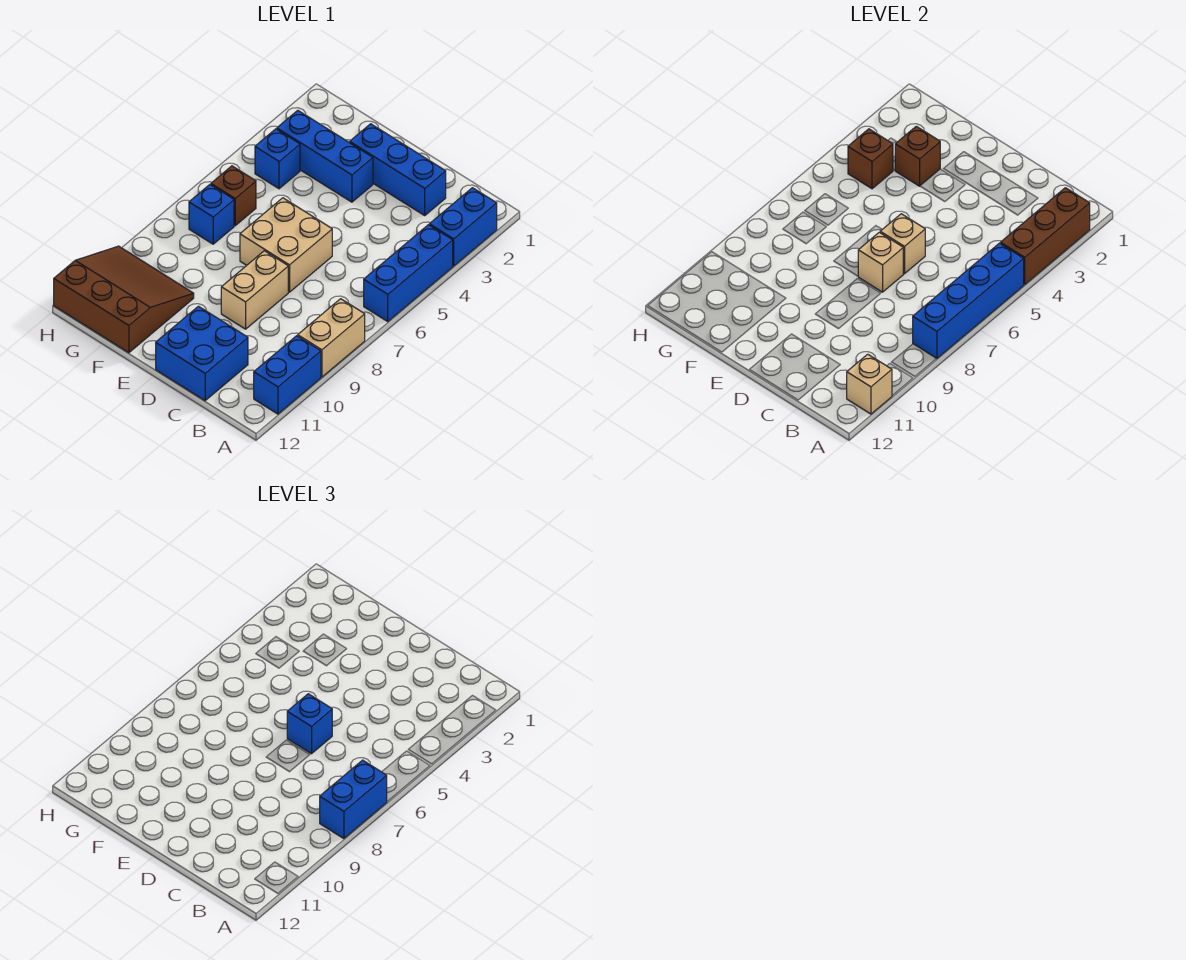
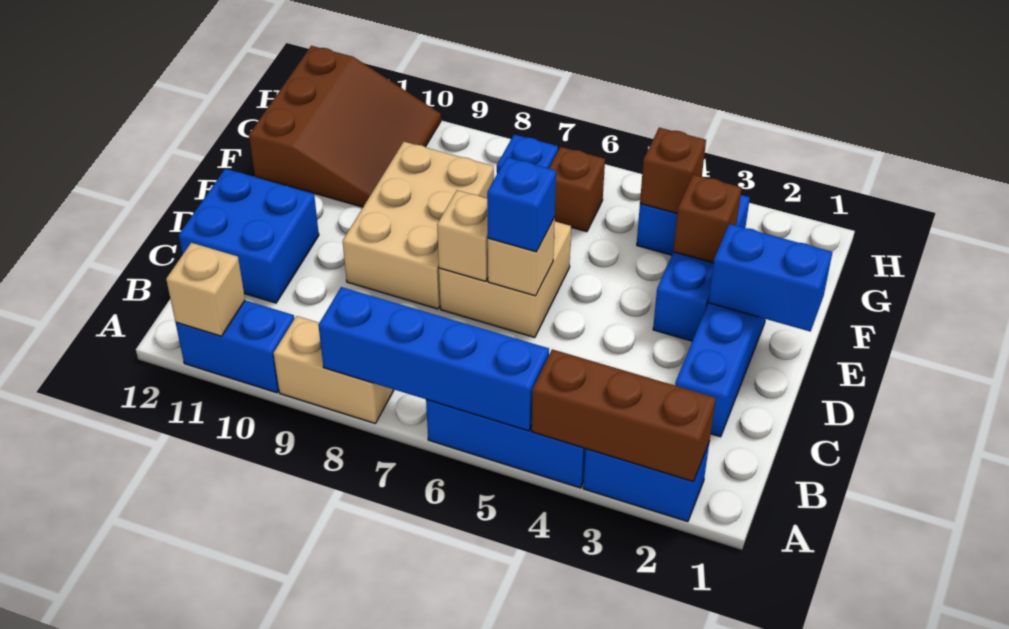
blue 1x2 brick [320,760,387,839] -> blue 1x2 brick moved to [708,224,832,332]
tan 1x2 brick [221,251,288,329] -> tan 2x3 brick [343,142,494,309]

